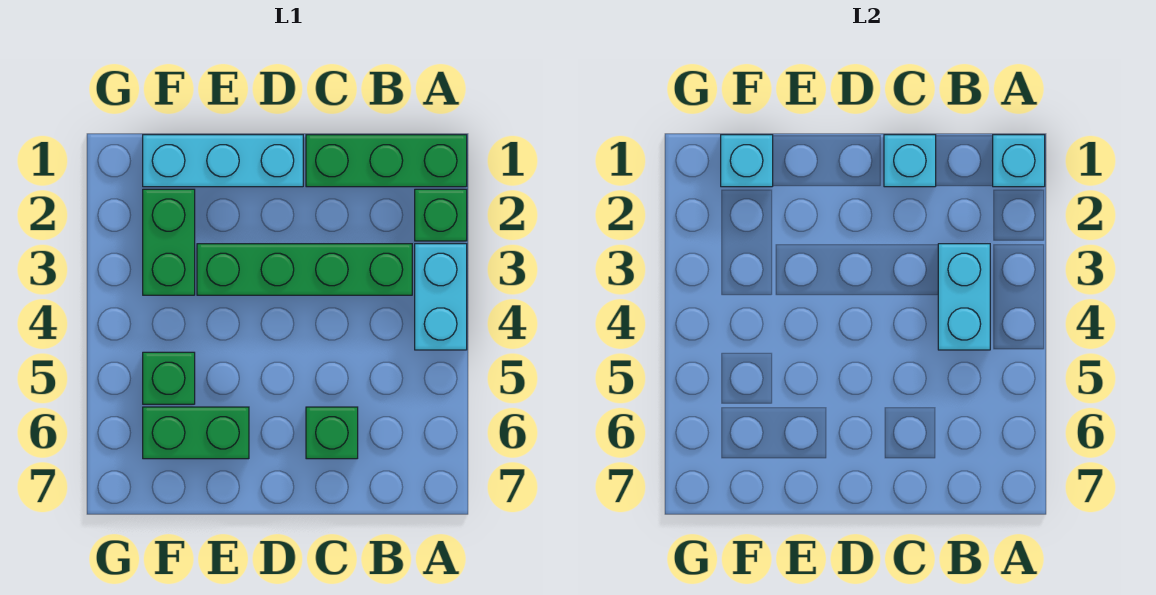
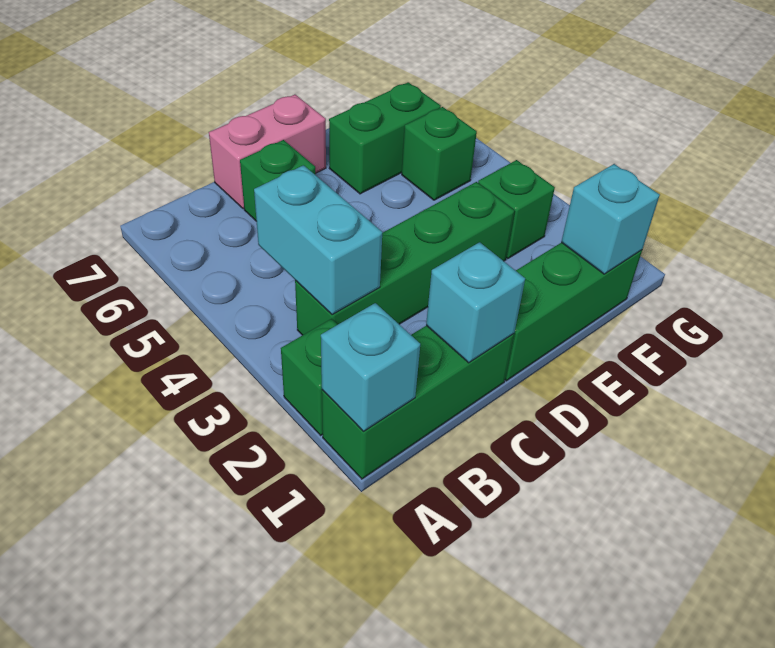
cyan 1x2 brick [415,244,467,350] -> none
none -> pink 1x2 brick [209,95,326,209]
cyan 1x3 brick [143,135,303,187] -> green 1x3 brick [505,242,642,381]
green 1x2 brick [143,189,195,295] -> green 1x1 brick [478,160,555,259]

